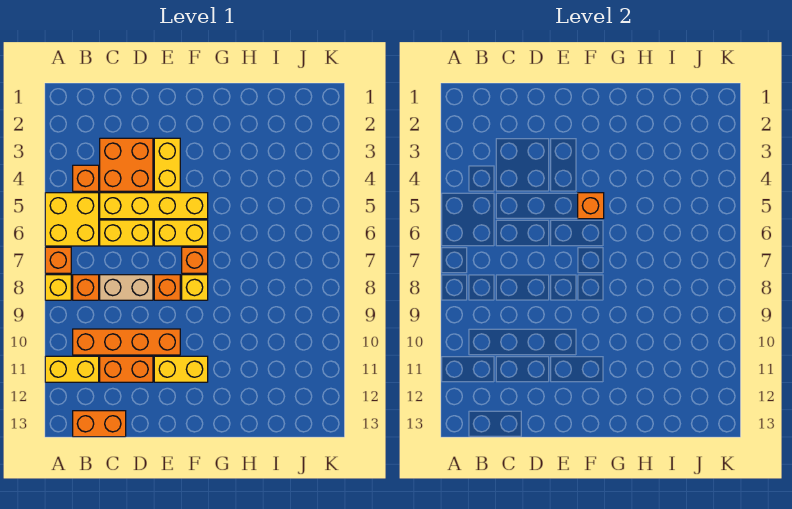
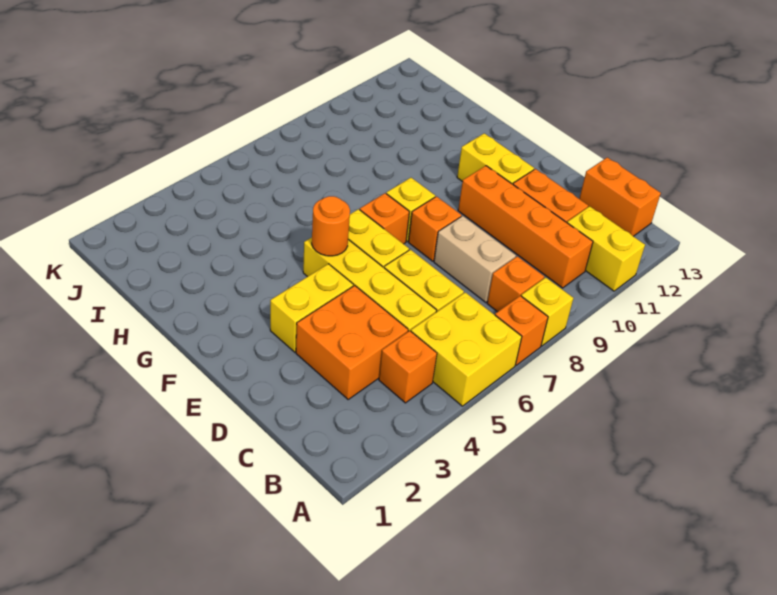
orange 1x1 brick [578,193,604,219] -> orange 1x1 round brick [312,196,350,256]

